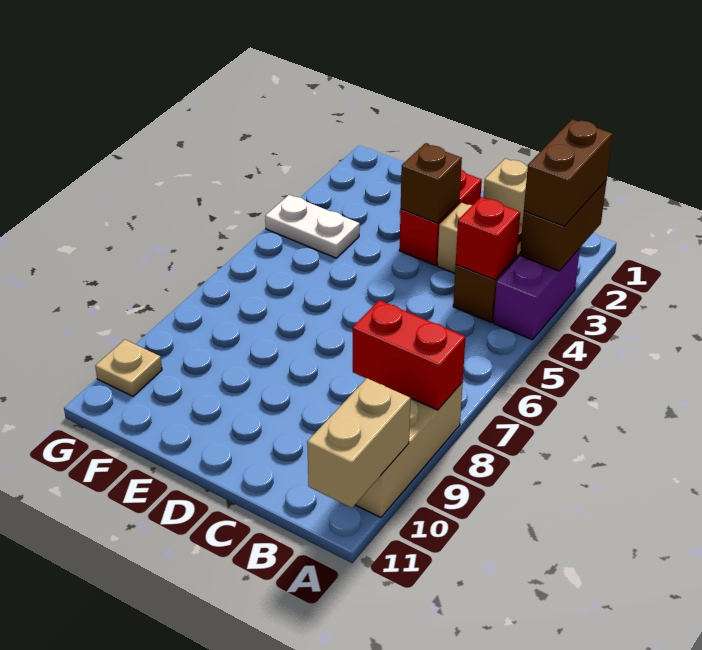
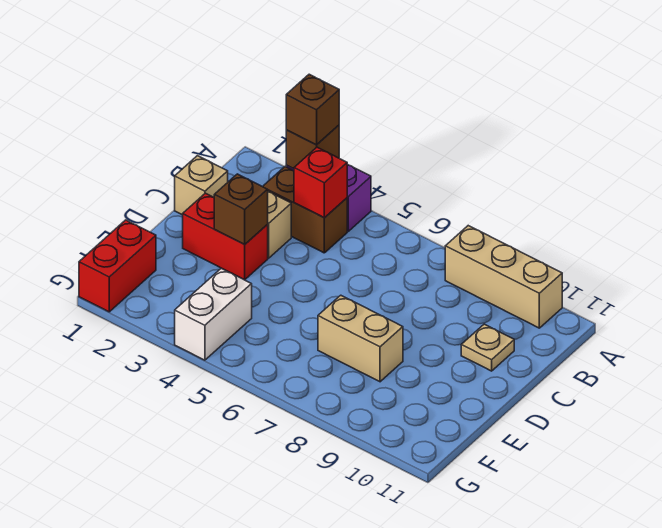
brown 1x2 brick [520,180,607,271] -> brown 1x1 brick [286,125,339,169]
brown 1x2 brick [524,119,613,226] -> brown 1x1 brick [286,74,339,145]
red 1x2 brick [353,300,465,410] -> red 1x2 brick moved to [79,220,156,312]
tan 1x2 brick [307,378,411,508] -> tan 1x2 brick moved to [318,295,403,382]
white 1x2 plate [265,195,360,258] -> white 1x2 brick [175,268,252,360]
tan 1x1 plate [95,340,162,396] -> tan 1x1 plate moved to [461,324,514,371]

